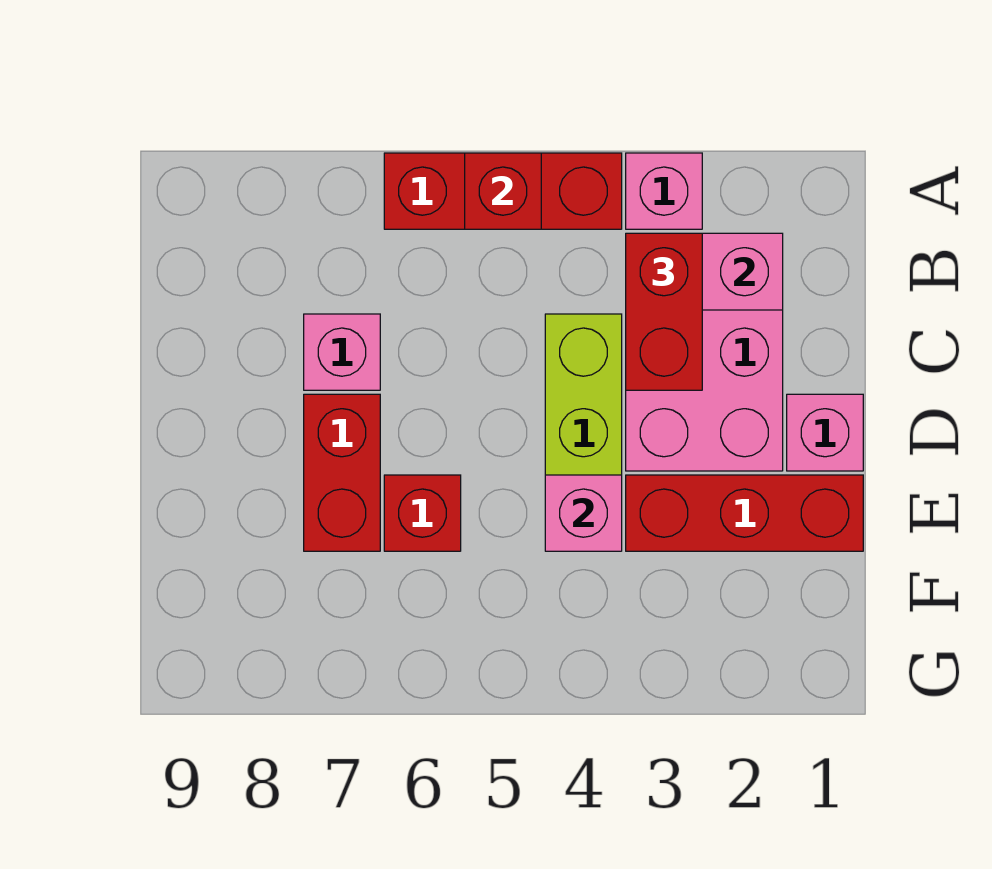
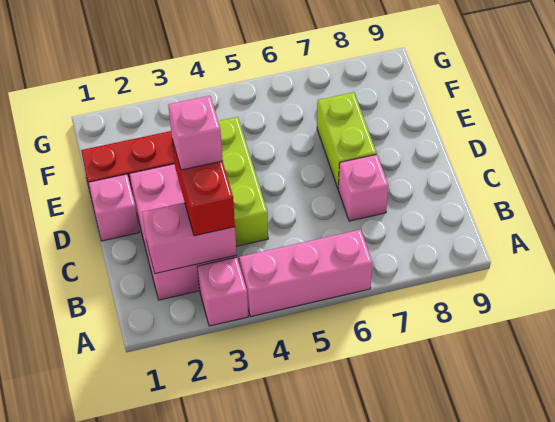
red 1x3 brick [384,153,622,229] -> pink 1x3 brick [239,229,372,316]
red 1x1 brick [465,153,541,229] -> none
red 1x2 brick [304,394,380,551] -> lime 1x2 brick [317,92,377,188]
pink 1x1 brick [545,475,622,551] -> pink 1x1 brick moved to [168,96,223,170]
red 1x1 brick [384,475,461,551] -> none

